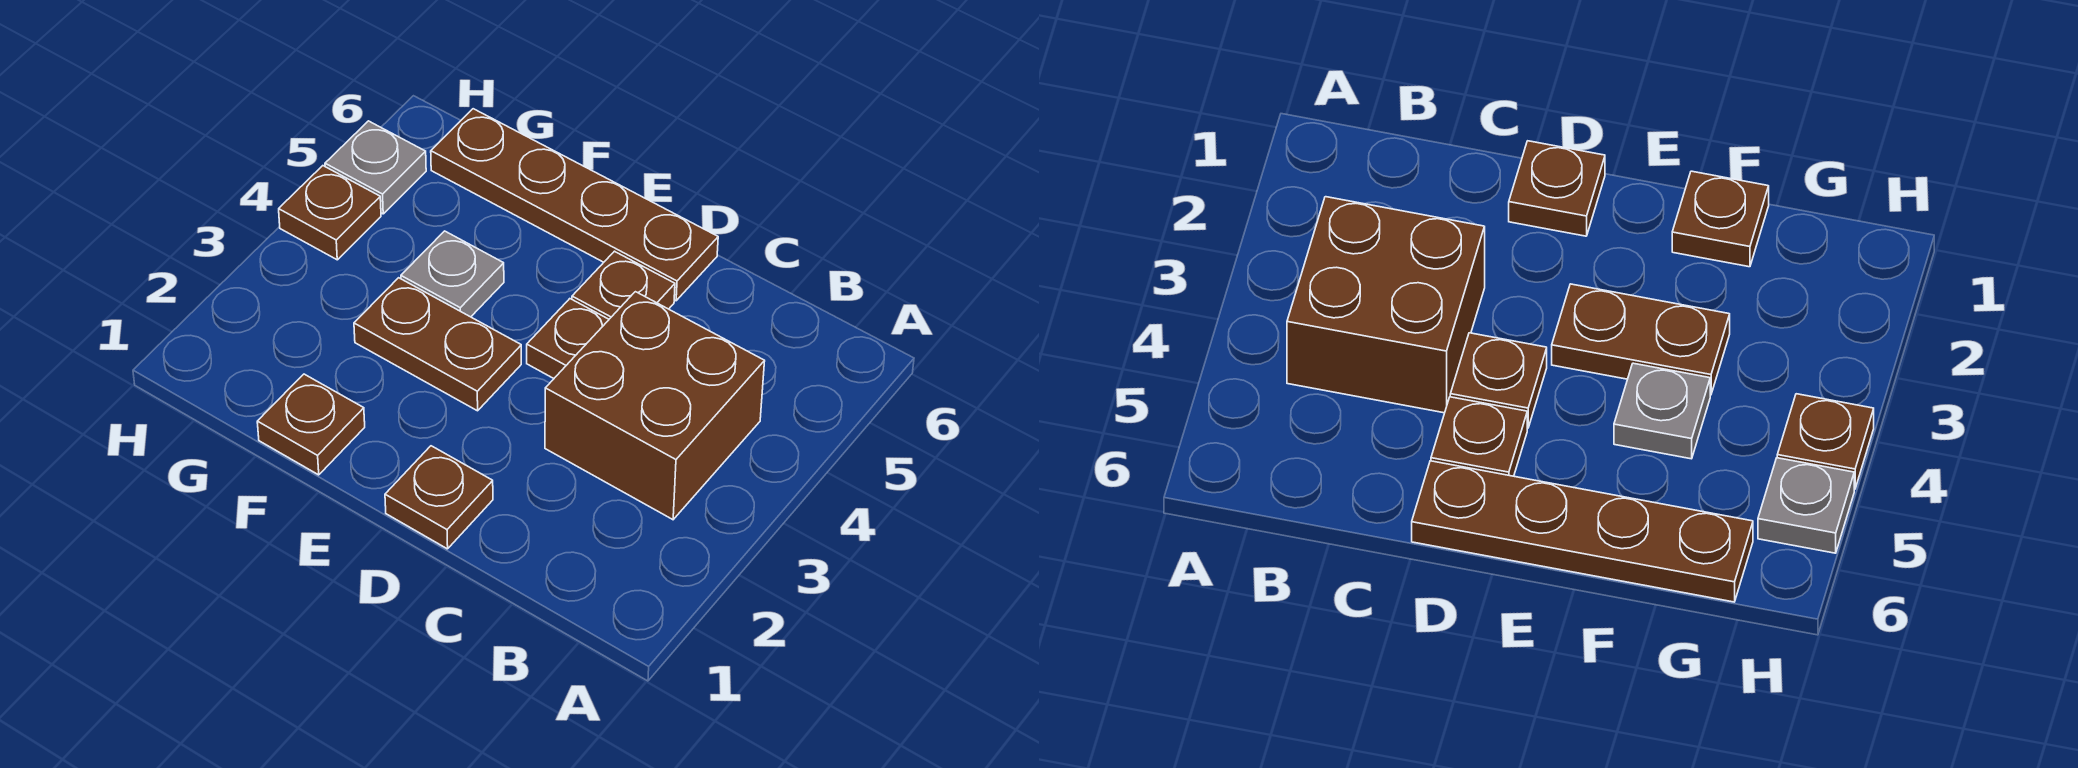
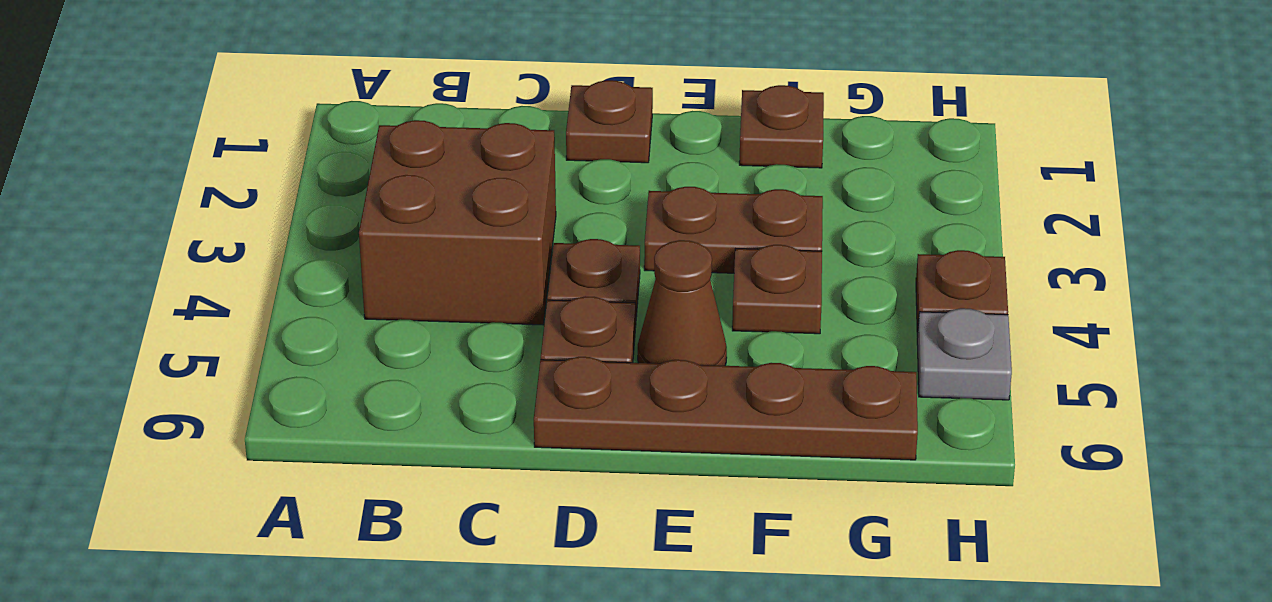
none -> brown 1x1 cone [638,240,727,366]
grey 1x1 plate [401,231,504,317] -> brown 1x1 plate [732,245,822,334]

